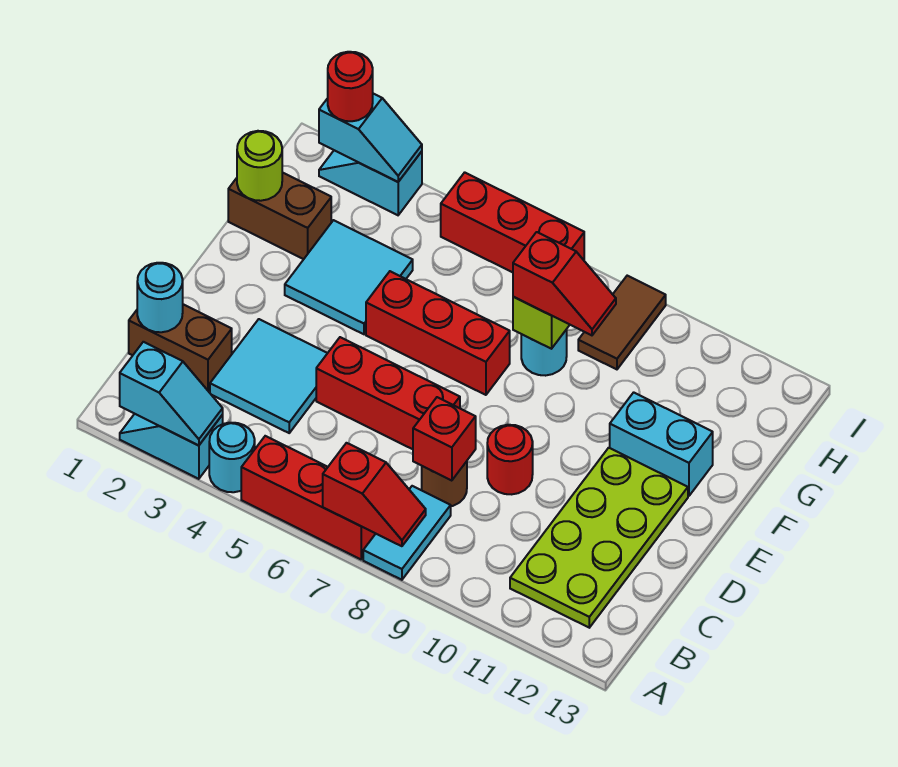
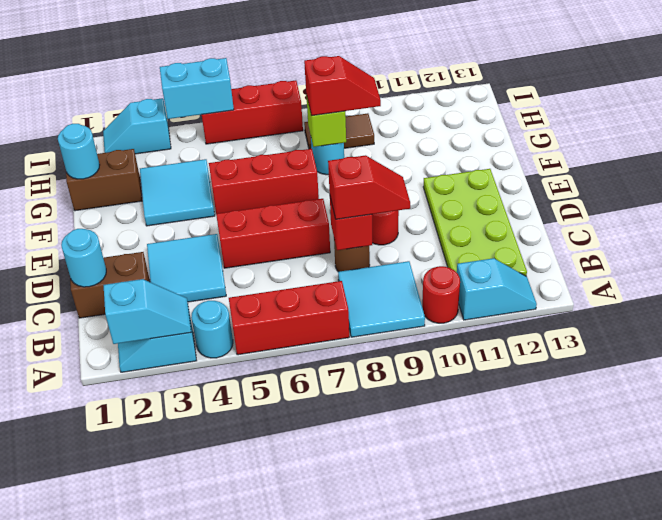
red 1x2 slope [323,443,426,546] -> red 1x2 slope moved to [328,155,410,219]
cyan 1x2 tile [363,486,451,580] -> cyan 2x2 tile [338,261,425,337]
cyan 1x2 brick [610,392,713,496] -> cyan 1x2 brick moved to [160,58,234,119]
lime 1x1 round brick [237,131,282,201] -> cyan 1x1 round brick [58,124,100,179]
brown 1x2 tile [578,276,666,369] -> brown 1x2 tile turned to [304,113,374,149]
cyan 1x2 slope [319,94,422,182] -> cyan 1x2 slope moved to [457,258,537,320]
red 1x1 round brick [328,52,373,121] -> red 1x1 round brick moved to [422,266,460,323]

